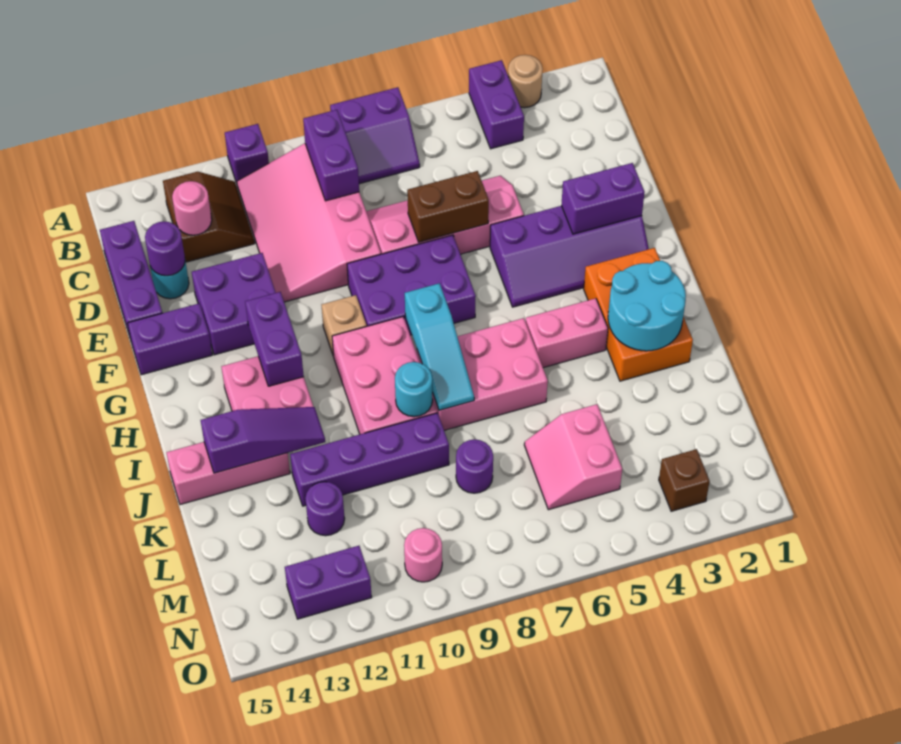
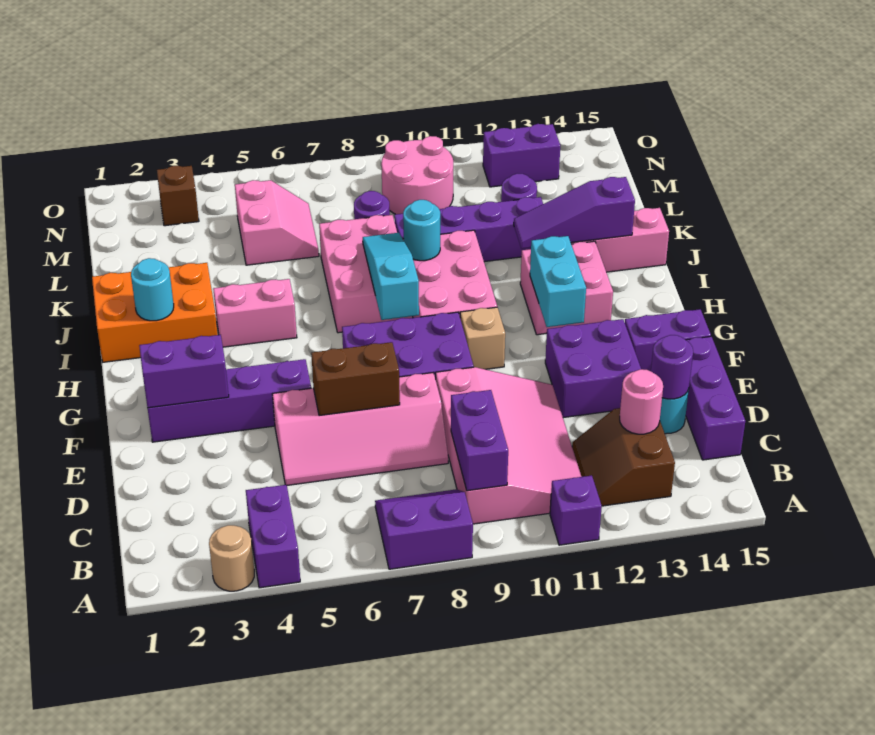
purple 1x2 brick [245,292,304,386] -> cyan 1x2 brick [530,236,586,327]
orange 2x3 brick [584,248,693,381] -> orange 2x3 brick turned to [92,263,218,362]
cyan 2x2 round brick [608,261,686,351] -> cyan 1x1 round brick [131,258,174,321]
pink 2x3 brick [417,318,548,431] -> pink 2x3 brick turned to [319,215,412,333]
pink 1x1 round brick [404,528,442,582] -> pink 2x2 round brick [381,136,453,214]

